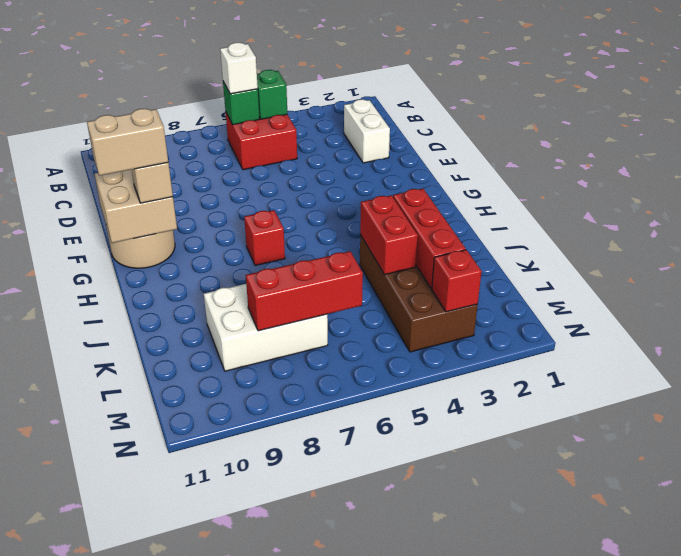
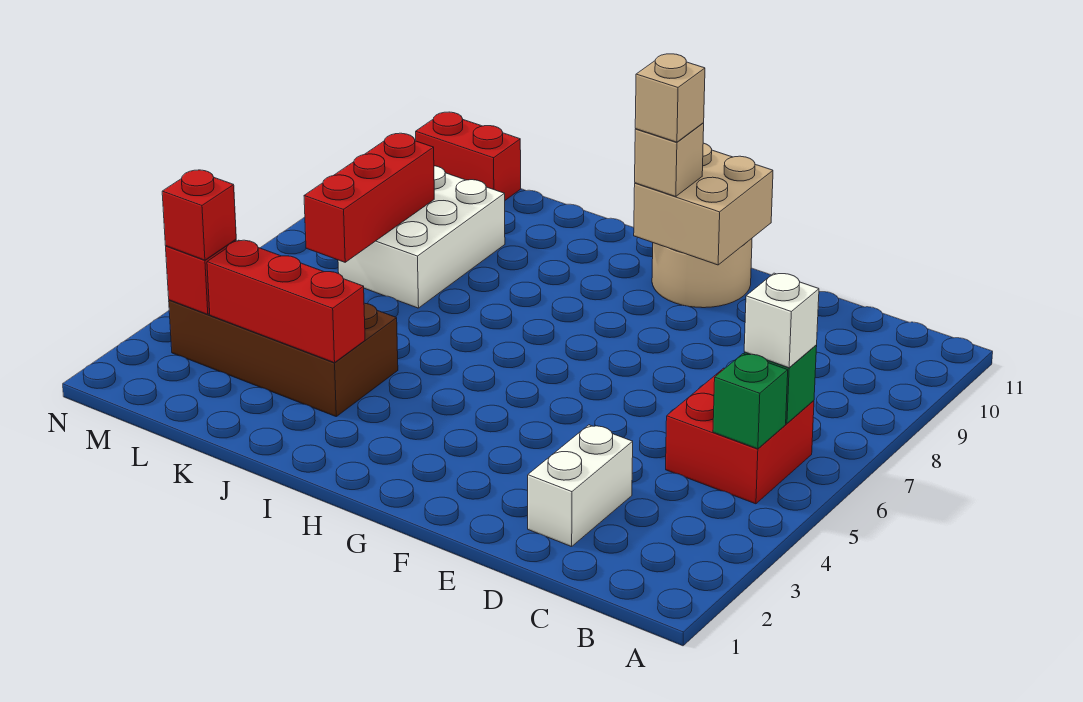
white 1x2 brick [344,99,390,163] -> white 1x2 brick turned to [528,425,633,547]
tan 1x2 brick [87,109,168,176] -> tan 1x1 brick [635,54,705,142]
red 1x1 brick [244,210,285,265] -> red 1x1 brick moved to [162,170,236,260]
red 1x2 brick [360,195,418,275] -> red 1x2 brick moved to [416,112,521,200]

